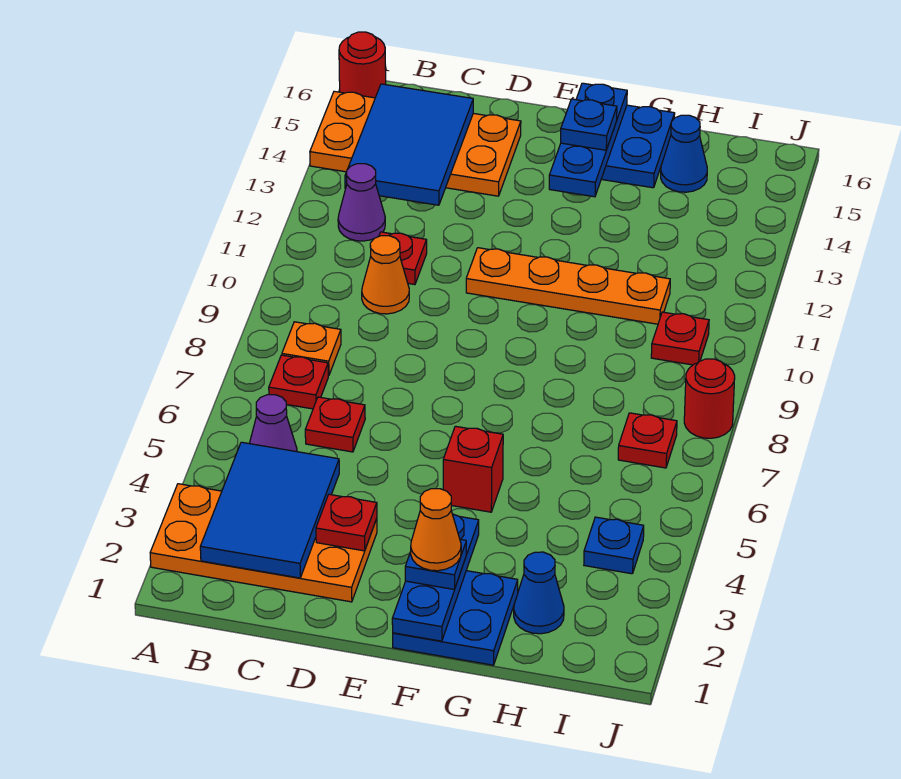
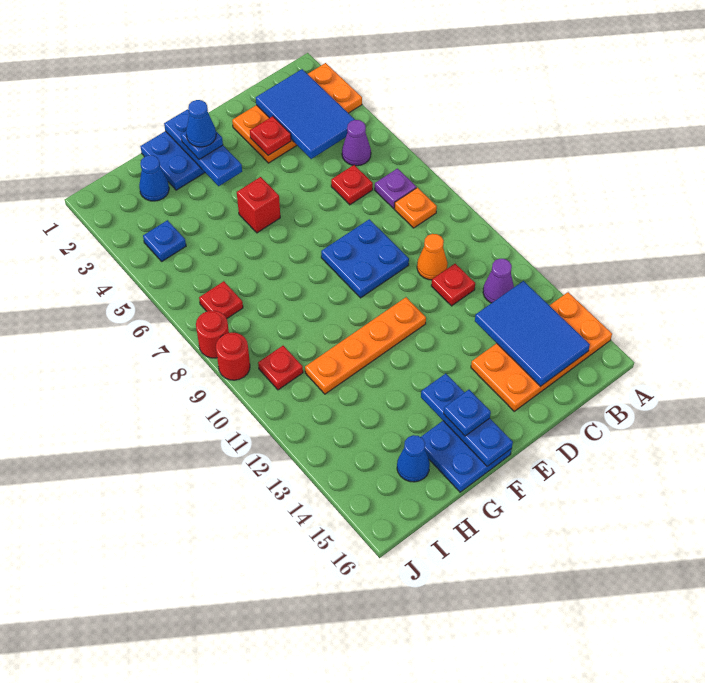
red 1x1 round brick [339,32,386,98] -> red 1x1 round brick moved to [216,332,250,380]
red 1x1 plate [269,355,328,409] -> purple 1x1 plate [375,169,416,208]
none -> blue 2x2 plate [321,219,409,298]
orange 1x1 cone [411,489,461,571] -> blue 1x1 cone [186,100,216,147]

